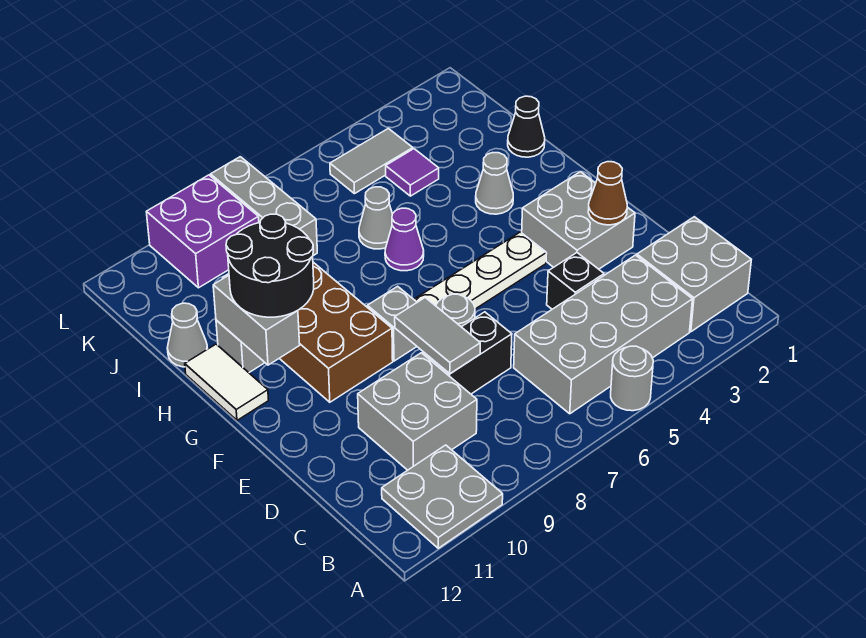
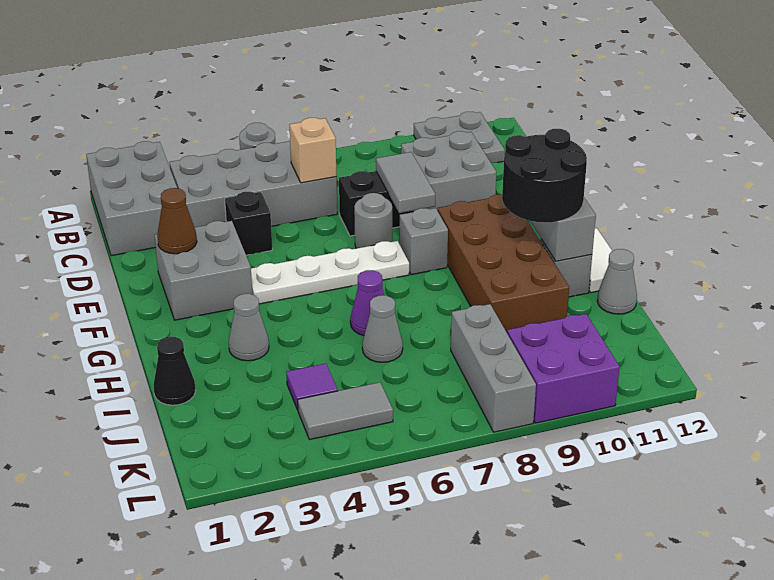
grey 2x2 brick [637,217,751,332] -> grey 2x3 brick [86,141,177,256]
none -> tan 1x1 brick [290,118,336,183]

